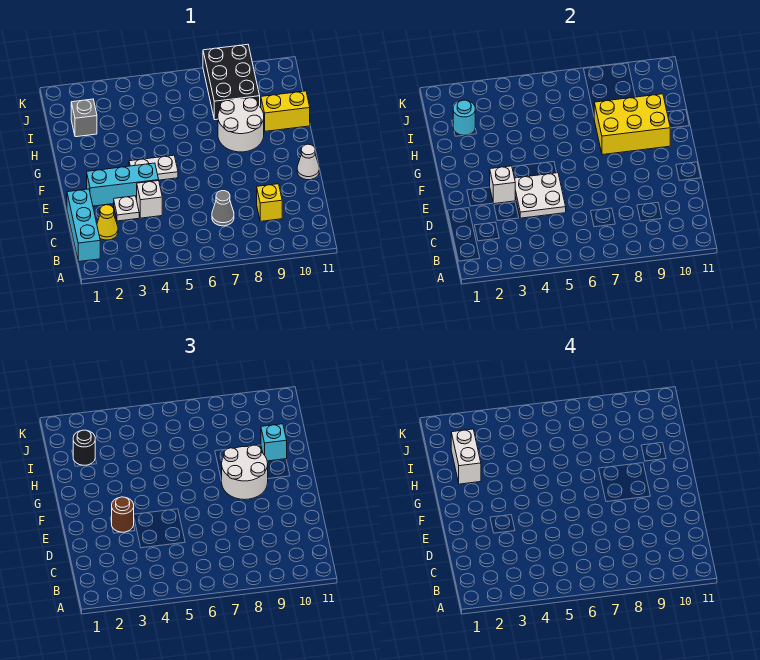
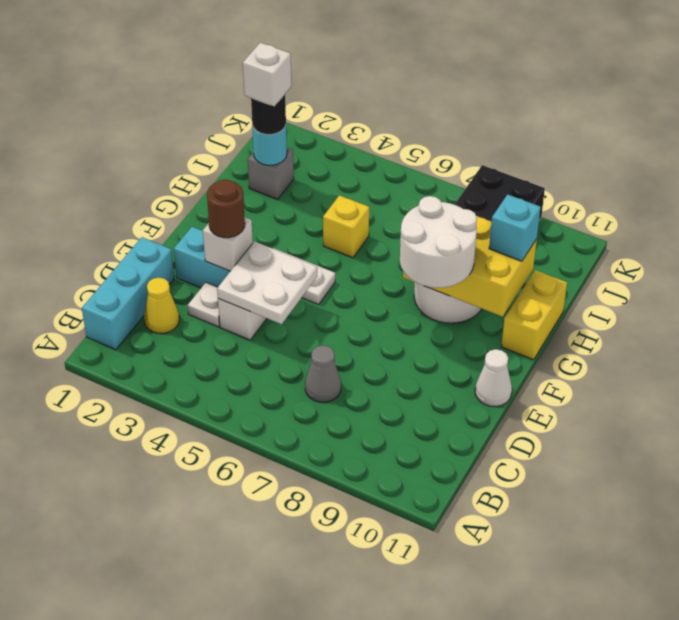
yellow 1x1 brick [257,184,282,221] -> yellow 1x1 brick moved to [323,195,369,258]
white 1x2 brick [451,429,481,484] -> white 1x1 brick [243,42,291,106]
yellow 1x2 brick [261,91,310,131] -> yellow 1x2 brick turned to [501,270,567,360]

